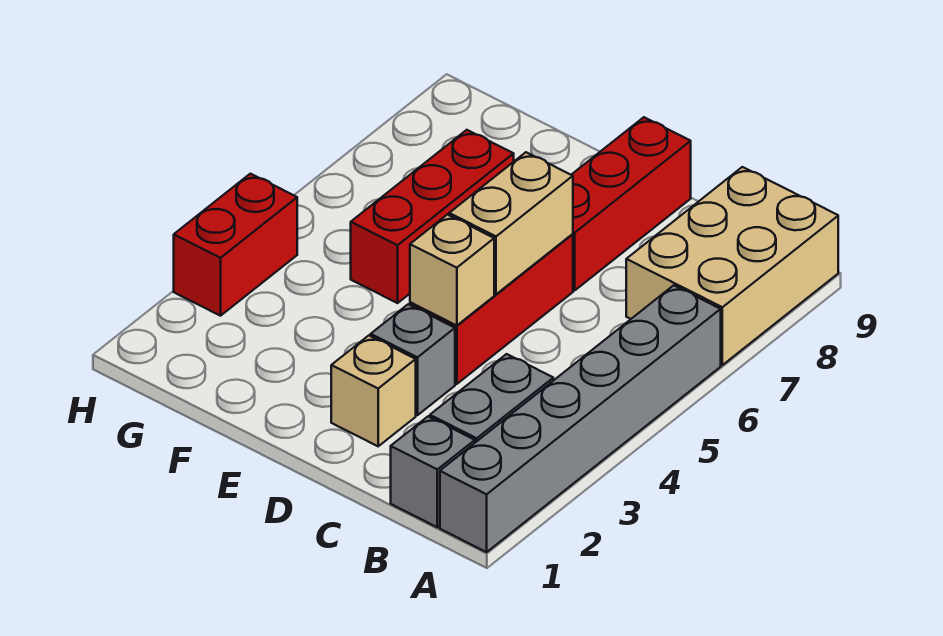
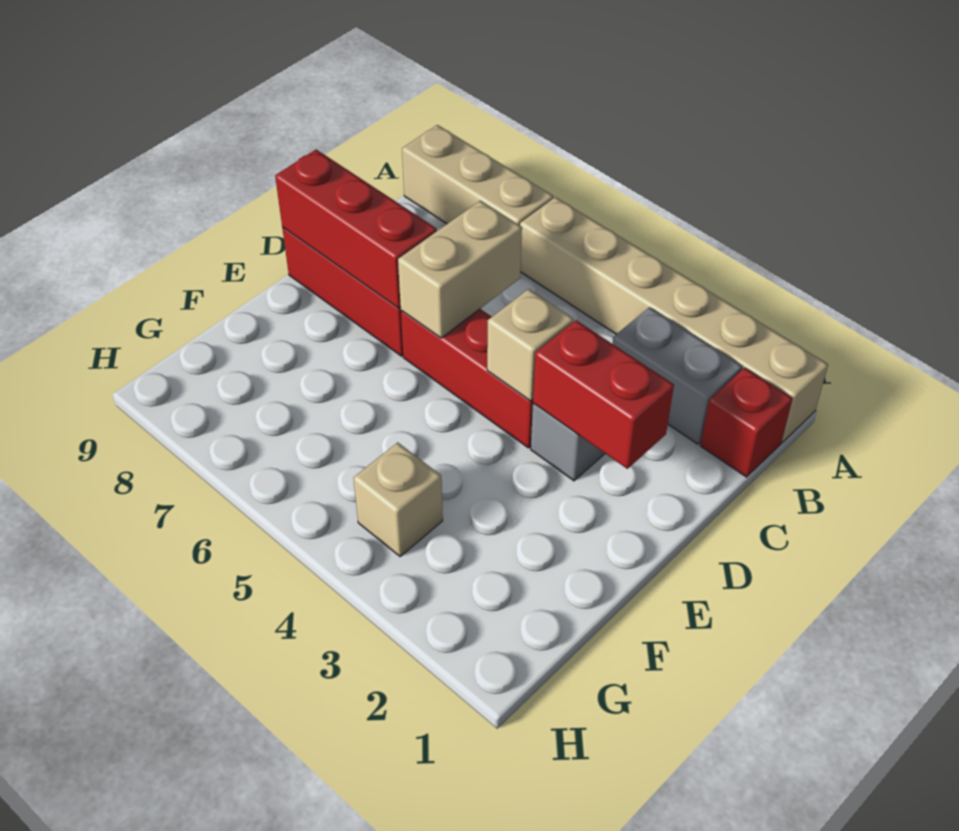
grey 1x6 brick [440,285,721,552] -> tan 1x6 brick [520,197,828,442]
tan 2x3 brick [626,167,838,365] -> tan 1x3 brick [402,125,553,225]
grey 1x1 brick [391,416,475,527] -> red 1x1 brick [700,368,793,477]
tan 1x1 brick [331,336,416,446] -> tan 1x1 brick moved to [354,442,443,556]
tan 1x2 brick [449,152,573,294] -> tan 1x2 brick turned to [398,201,522,338]
red 1x3 brick [351,130,514,303] -> red 1x3 brick moved to [275,150,437,308]
red 1x2 brick [174,174,297,316] -> red 1x2 brick moved to [533,320,674,469]

